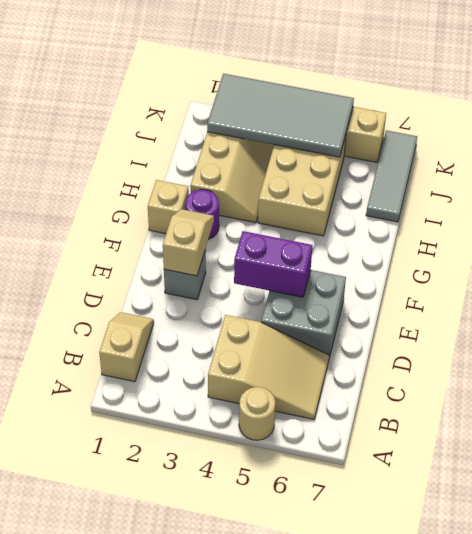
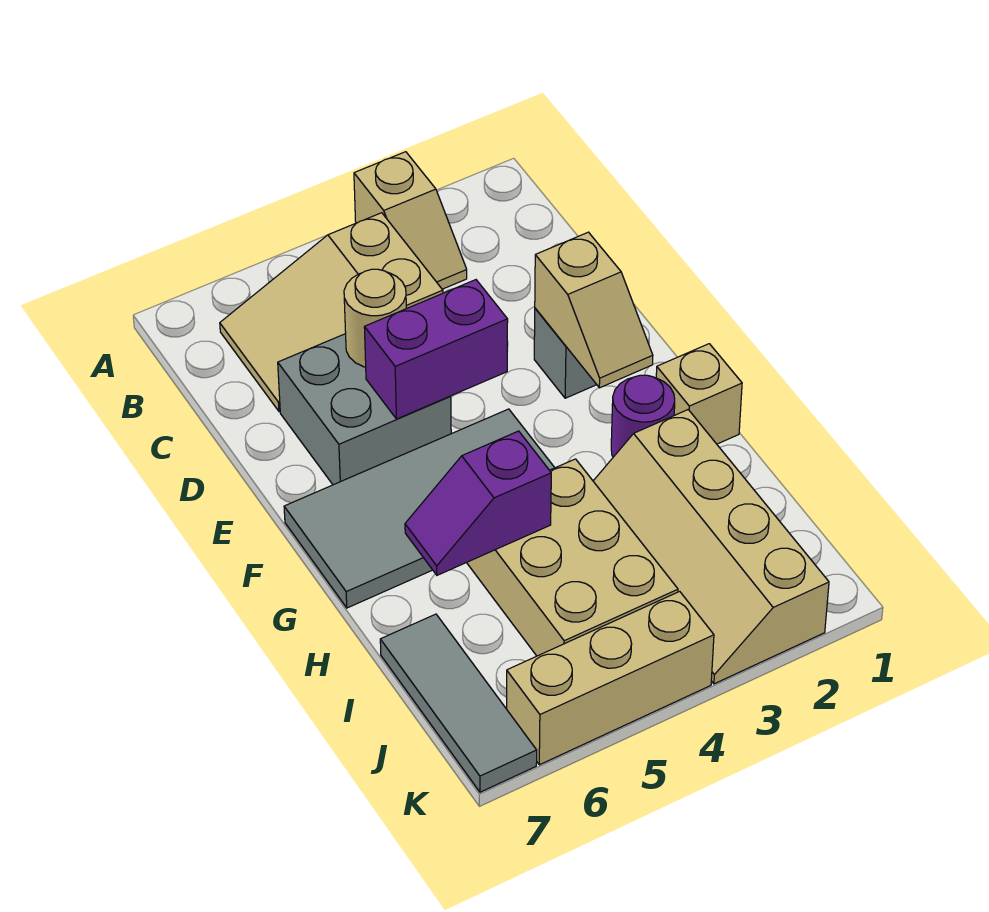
tan 1x1 round brick [239,387,275,440] -> tan 1x1 round brick moved to [344,269,406,367]
tan 1x2 slope [99,312,154,382] -> tan 1x2 slope moved to [354,152,467,289]
none -> purple 1x2 slope [405,431,551,575]
grey 2x4 tile [207,74,354,157] -> grey 2x4 tile moved to [284,409,555,608]

